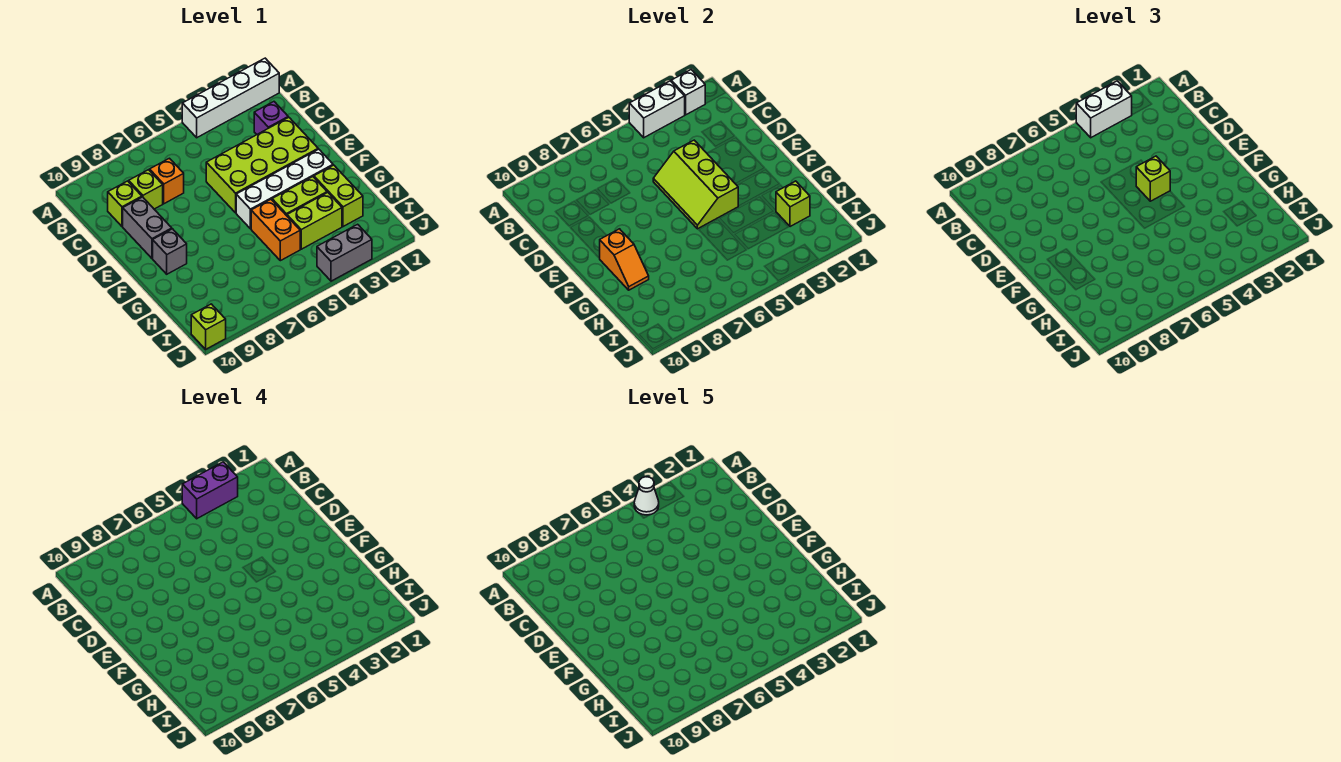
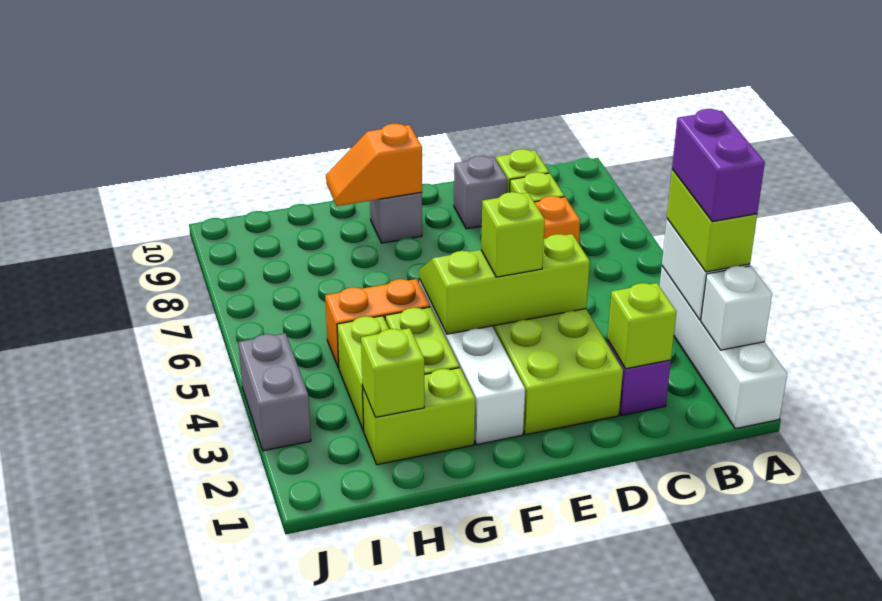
white 1x2 brick [1076,81,1132,138] -> lime 1x2 brick [667,169,757,272]
white 1x1 cone [634,477,659,515] -> none
grey 1x2 brick [123,197,172,258] -> grey 1x1 brick [454,156,507,229]
lime 1x1 brick [191,304,226,349] -> lime 1x1 brick moved to [608,283,676,369]

